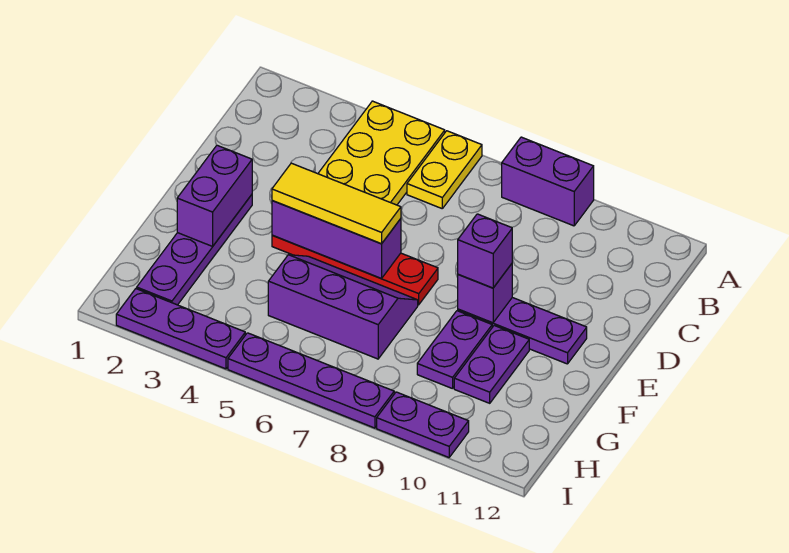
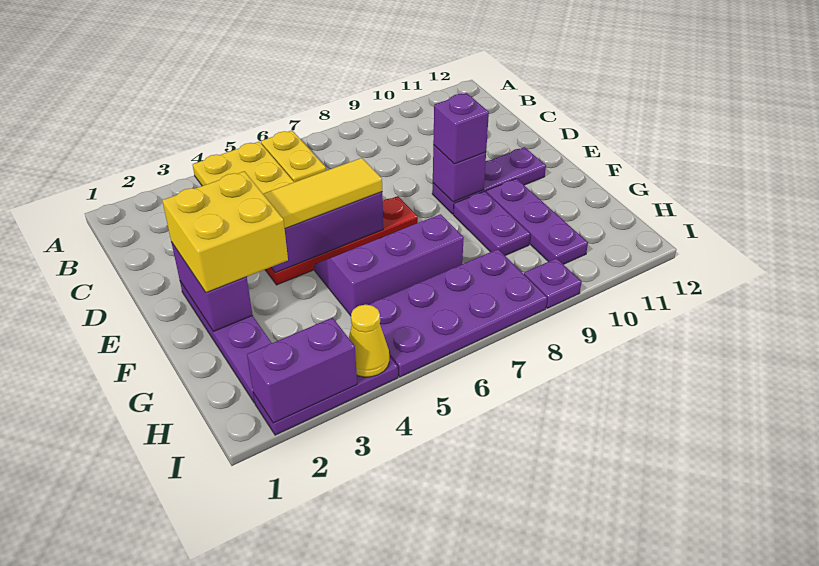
purple 1x2 brick [502,137,594,226] -> purple 1x2 brick moved to [247,318,357,423]
none -> yellow 2x2 brick [162,171,288,293]
purple 1x2 plate [454,326,529,403] -> purple 1x3 plate [486,179,588,264]
none -> yellow 1x1 cone [349,305,389,377]
purple 1x4 plate [228,333,394,428] -> purple 2x4 plate [368,249,547,377]
purple 1x2 plate [377,392,469,457] -> purple 1x1 plate [524,258,581,308]

